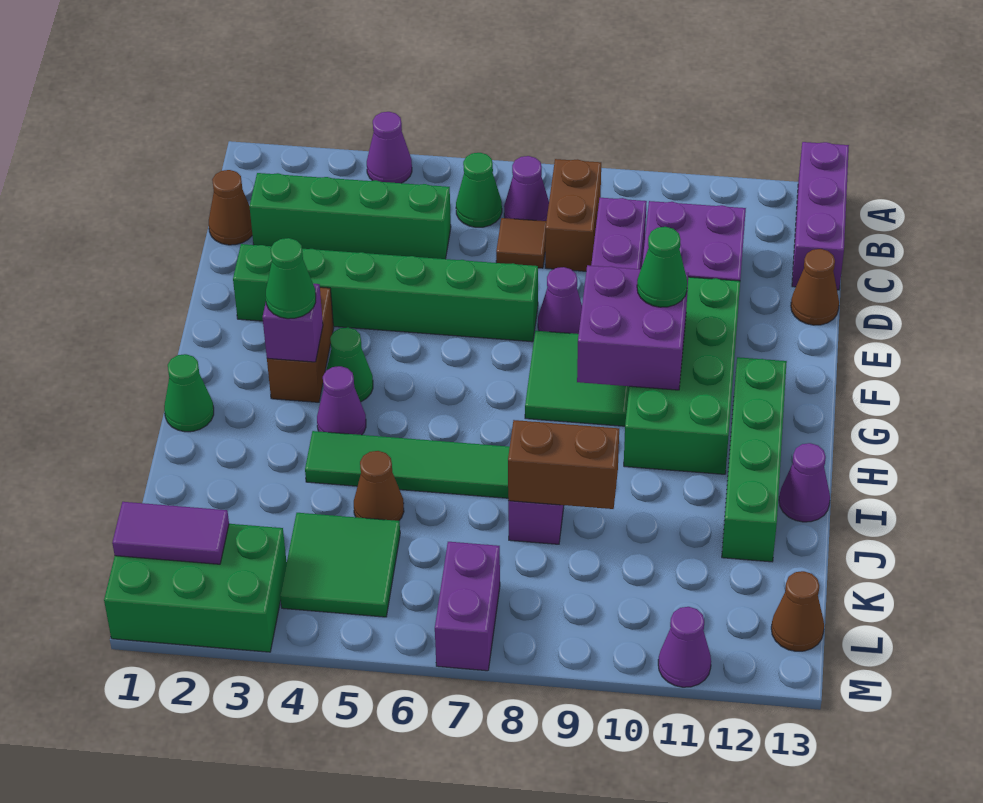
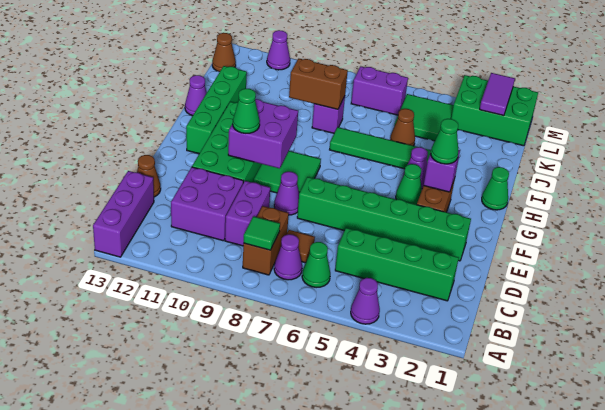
none -> green 1x1 tile [244,216,280,250]
brown 1x1 cone [209,170,252,245] -> none
purple 1x2 tile [112,502,229,564] -> purple 1x2 tile turned to [480,73,515,116]
purple 1x2 brick [435,542,500,671] -> purple 1x2 brick turned to [351,66,408,115]

